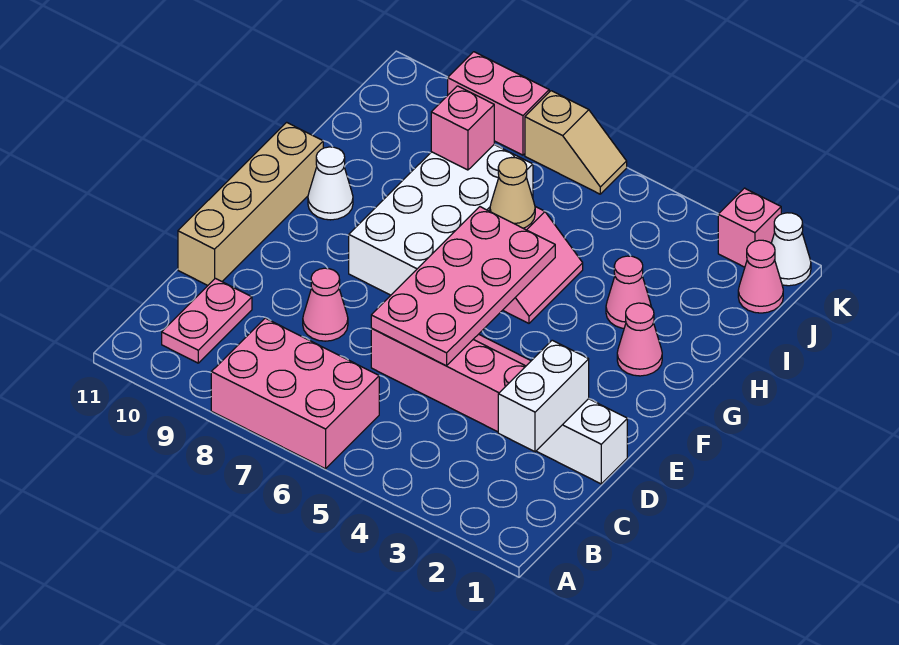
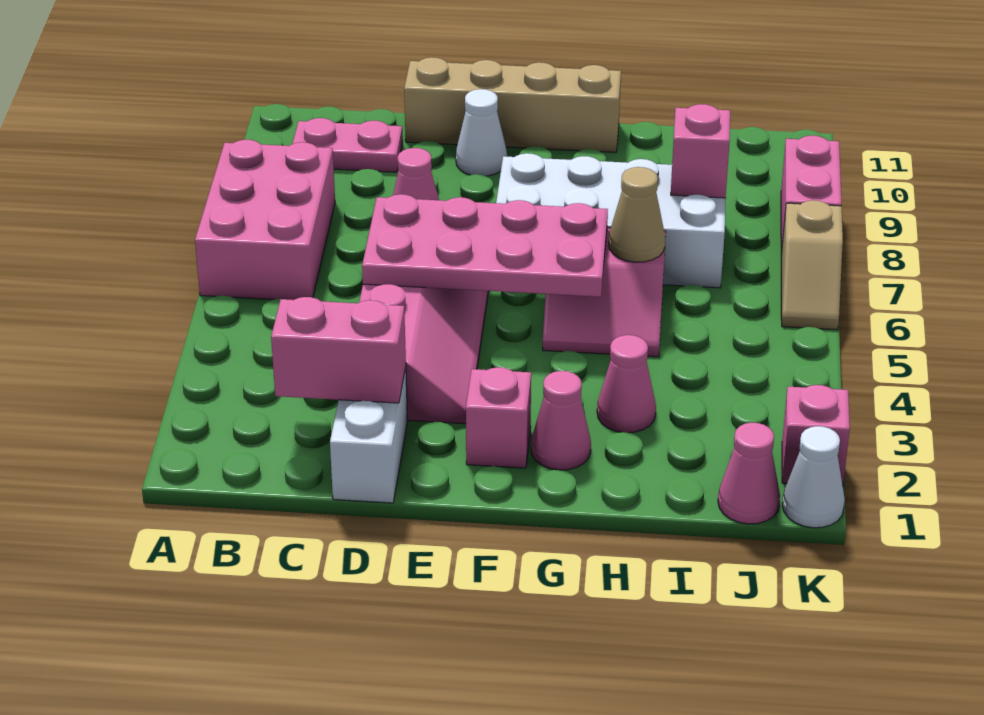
white 1x2 brick [498,340,589,452] -> pink 1x2 brick [271,297,406,403]
none -> pink 1x1 brick [466,367,531,468]
white 1x1 cone [308,147,353,220] -> white 1x1 cone moved to [456,89,507,176]

